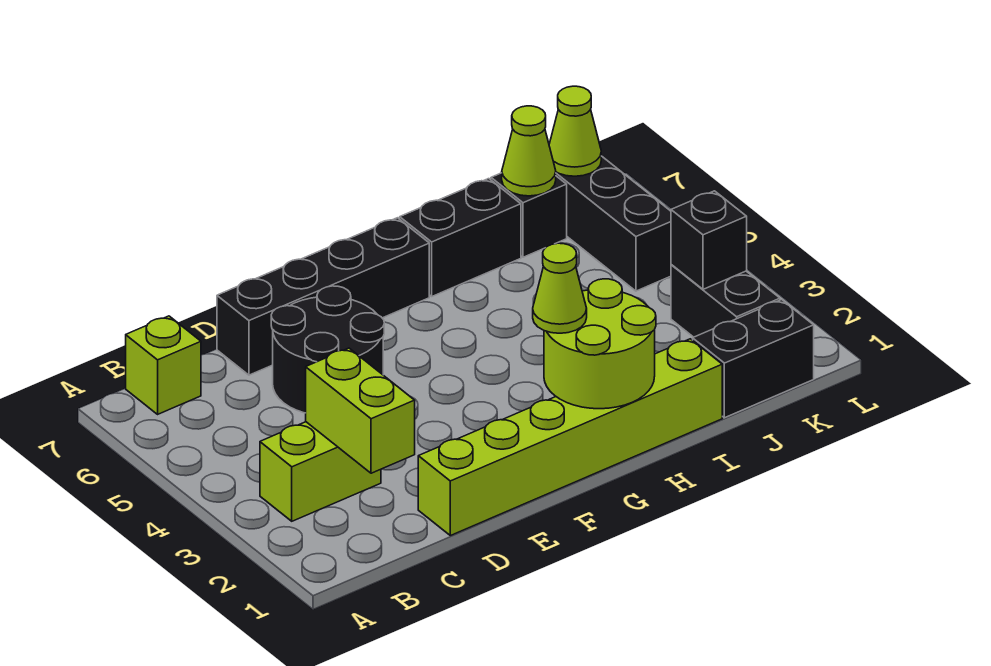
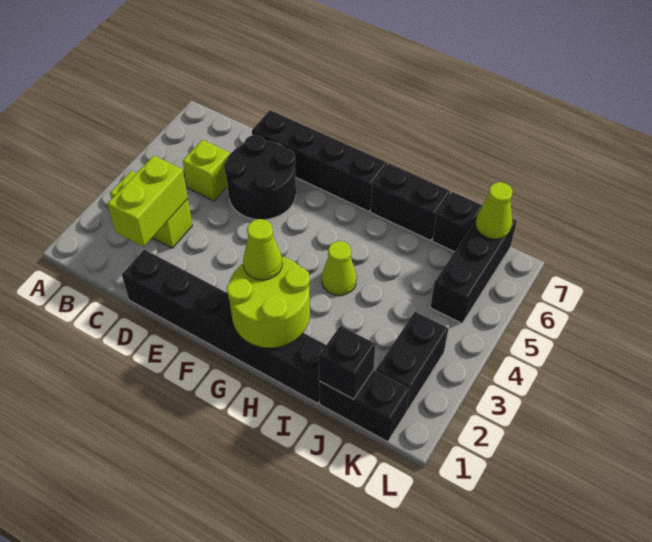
lime 1x1 brick [126,316,201,414] -> lime 1x1 brick moved to [183,140,230,201]
lime 1x6 brick [418,339,722,536] -> black 1x6 brick [122,249,326,403]
lime 1x1 cone [502,106,556,196] -> lime 1x1 cone moved to [322,241,357,295]
black 1x1 brick [671,191,747,289] -> black 1x1 brick moved to [319,326,376,399]

